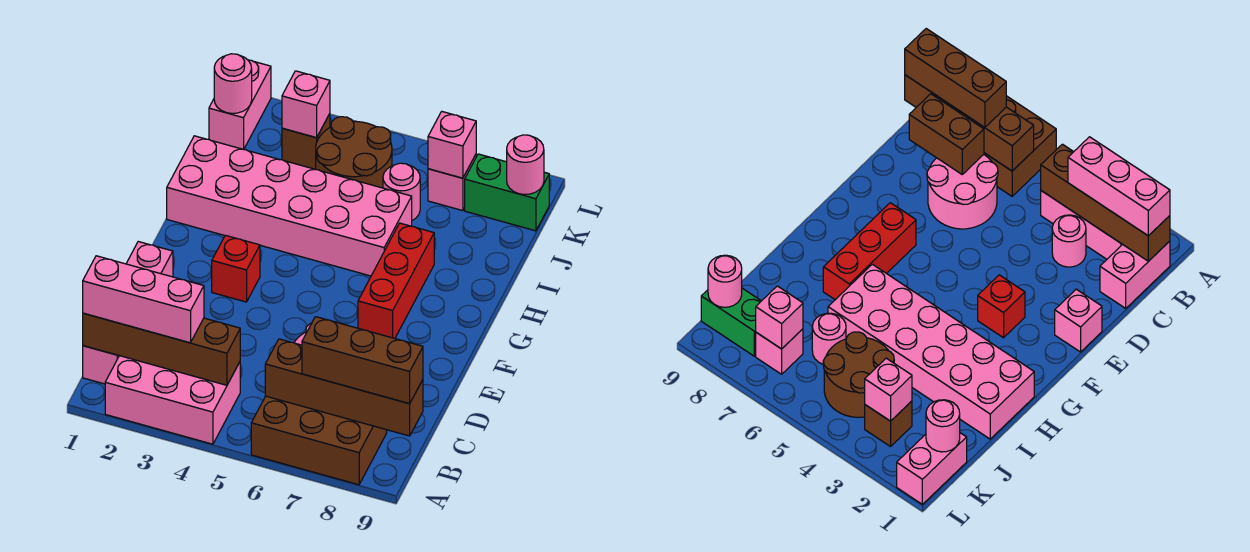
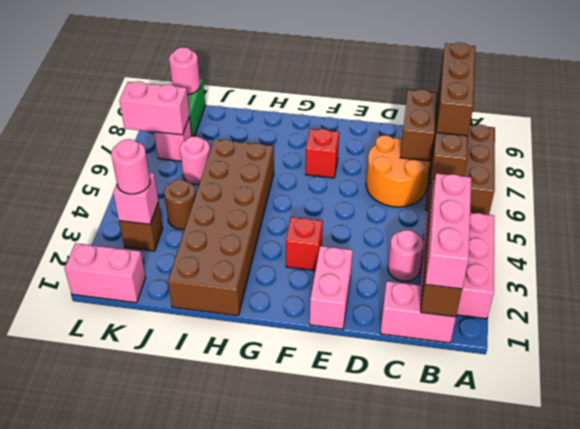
pink 2x2 round brick [927,155,998,229] -> orange 2x2 round brick [366,135,430,207]
pink 1x1 brick [126,242,173,277] -> pink 1x2 brick [310,246,353,329]
red 1x3 brick [358,223,434,338] -> red 1x1 brick [306,129,339,178]
pink 2x6 brick [167,136,412,276] -> brown 2x6 brick [168,139,274,316]
brown 2x2 round brick [316,117,392,188] -> brown 1x1 round brick [164,180,196,229]
pink 1x1 round brick [214,54,252,113] -> pink 1x1 round brick moved to [111,139,150,194]
pink 1x1 brick [428,112,476,178] -> pink 1x2 brick [119,81,189,135]

